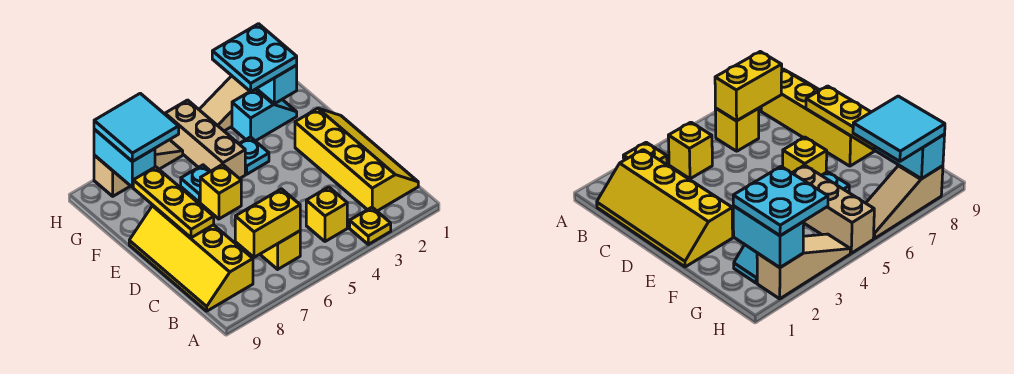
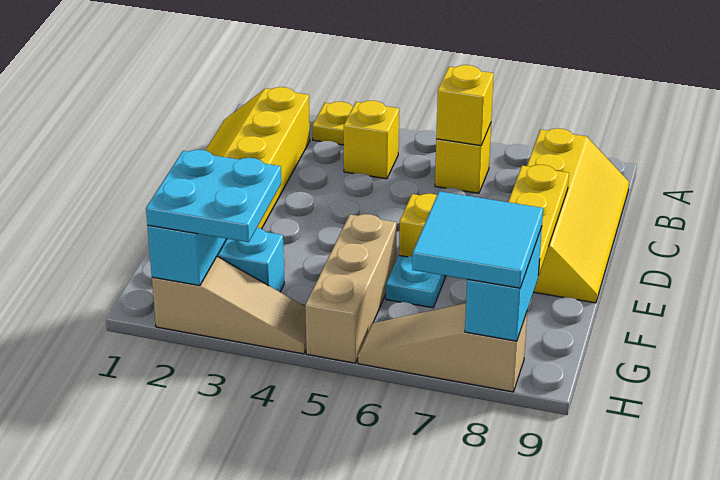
yellow 1x2 brick [235,189,300,257] -> yellow 1x1 brick [436,65,494,146]
cyan 1x1 plate [239,137,269,174] -> none

